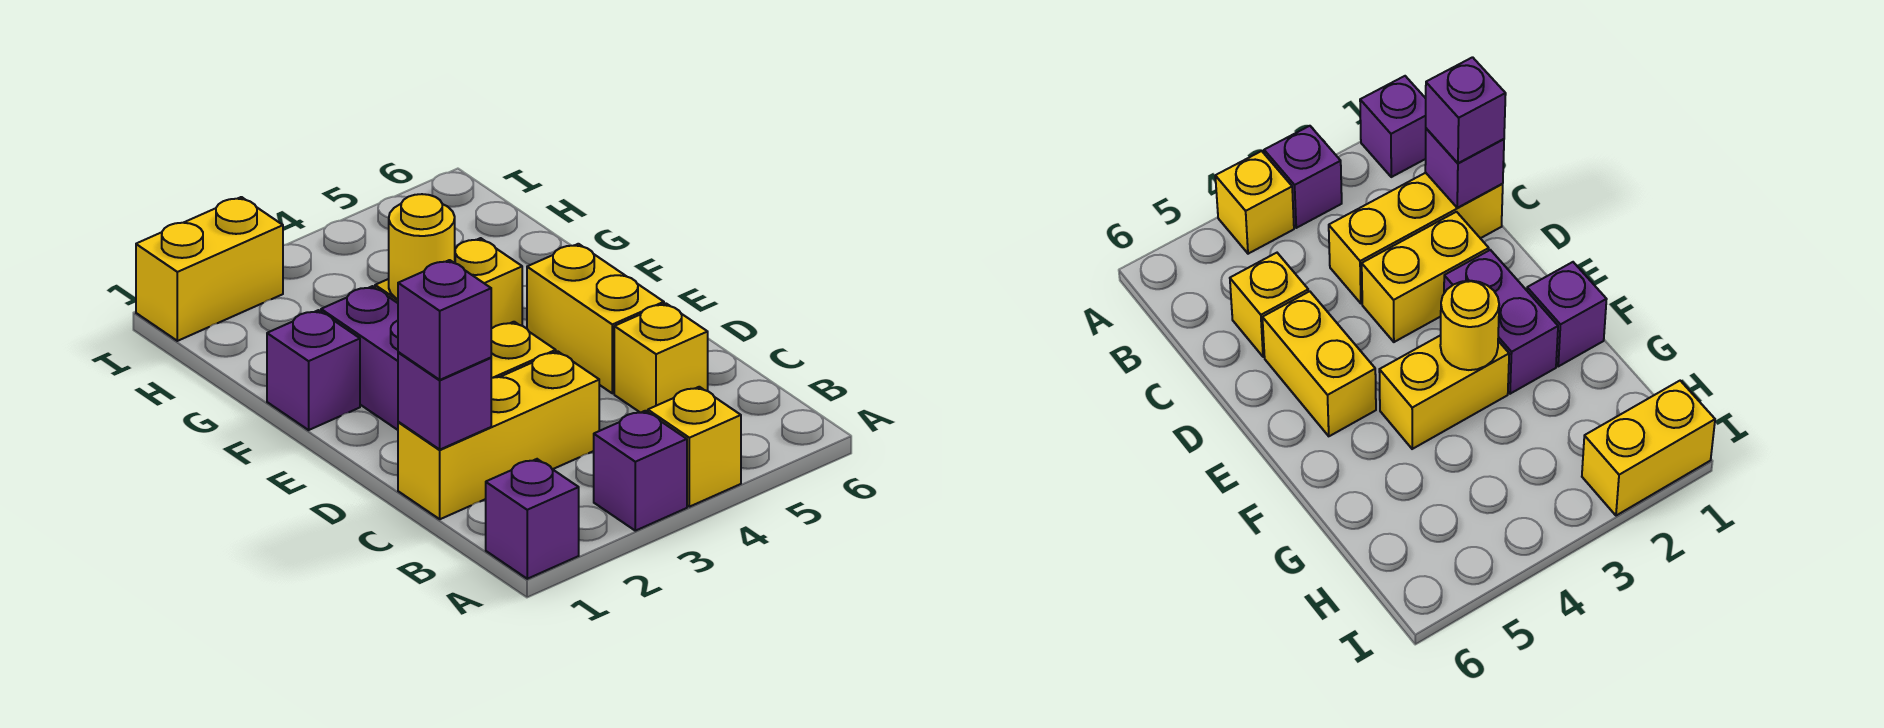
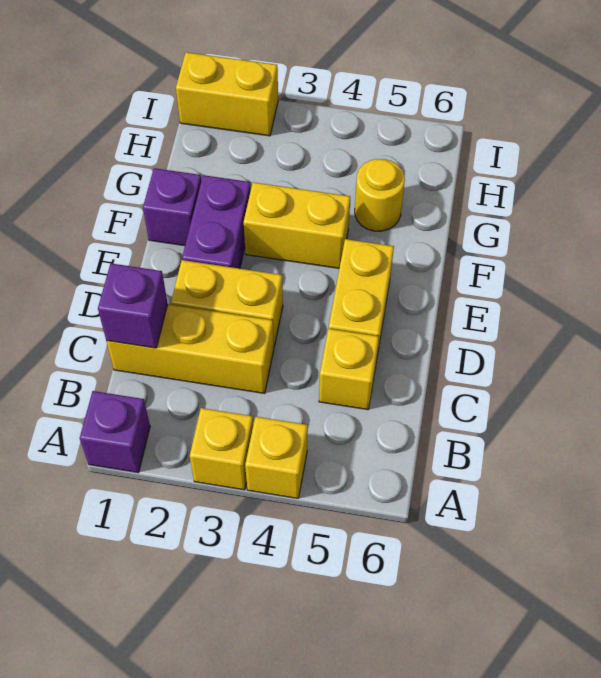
purple 1x1 brick [594,411,687,531] -> yellow 1x1 brick [190,408,253,490]
purple 1x1 brick [398,260,491,380] -> none
yellow 1x1 round brick [389,194,455,299] -> yellow 1x1 round brick moved to [355,159,405,231]

